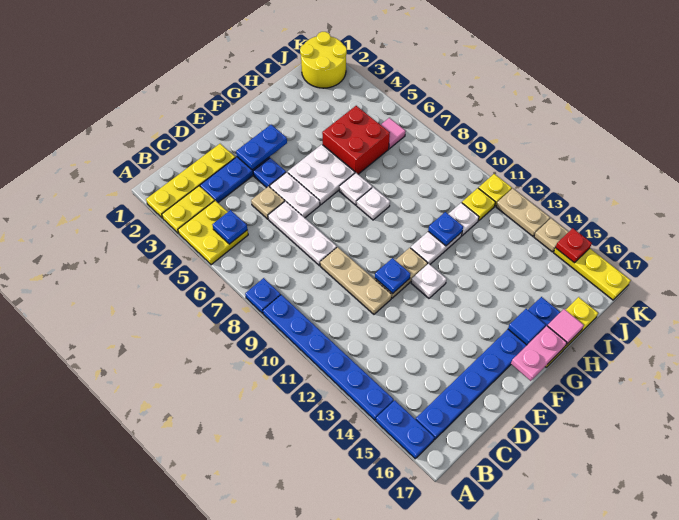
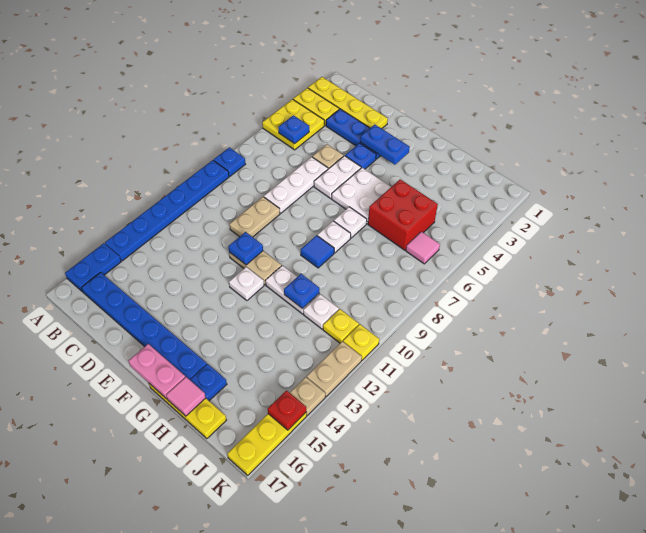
tan 1x3 plate [320,247,392,314] -> tan 1x2 plate [230,197,280,237]
blue 1x1 tile [508,309,546,345] -> blue 1x1 tile moved to [301,235,334,268]
yellow 2x2 round brick [300,32,347,88] -> none

